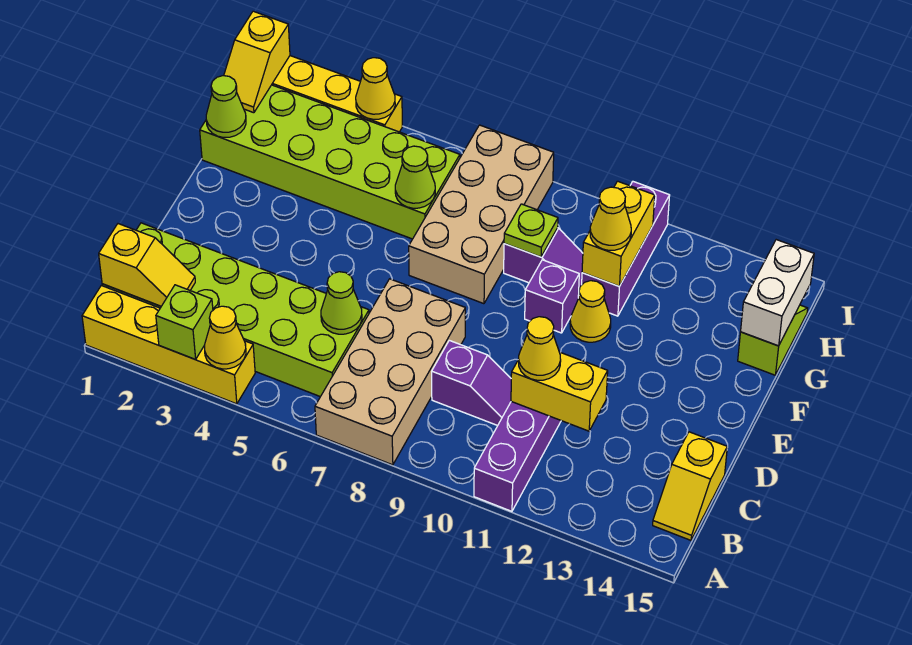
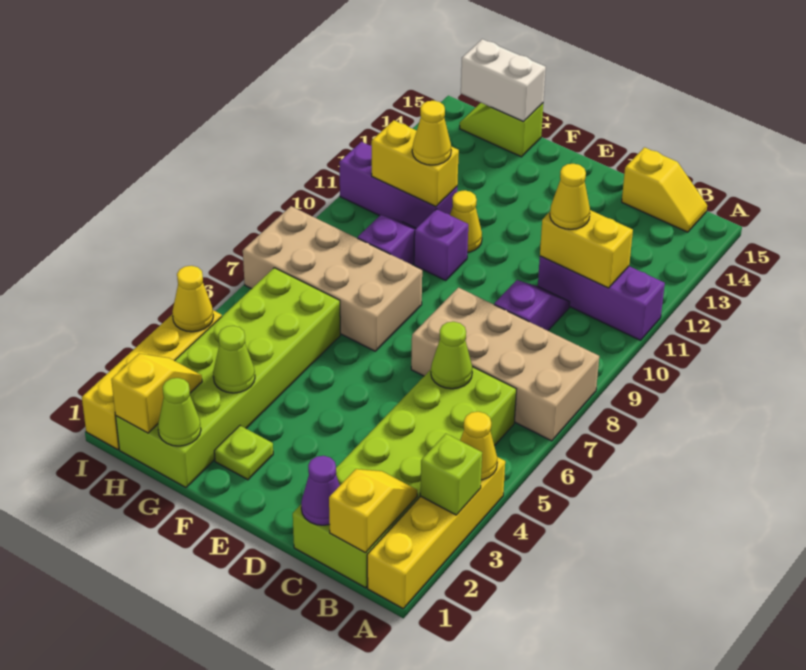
none -> purple 1x1 cone [301,456,340,525]
yellow 1x2 brick [511,352,608,431] -> yellow 1x2 brick turned to [540,210,633,288]
lime 1x1 cone [395,146,435,208] -> lime 1x1 cone moved to [213,326,255,393]
lime 1x1 plate [504,204,558,257] -> lime 1x1 plate moved to [214,426,273,480]
yellow 1x2 slope [224,11,290,113] -> yellow 1x2 slope turned to [111,353,202,433]

